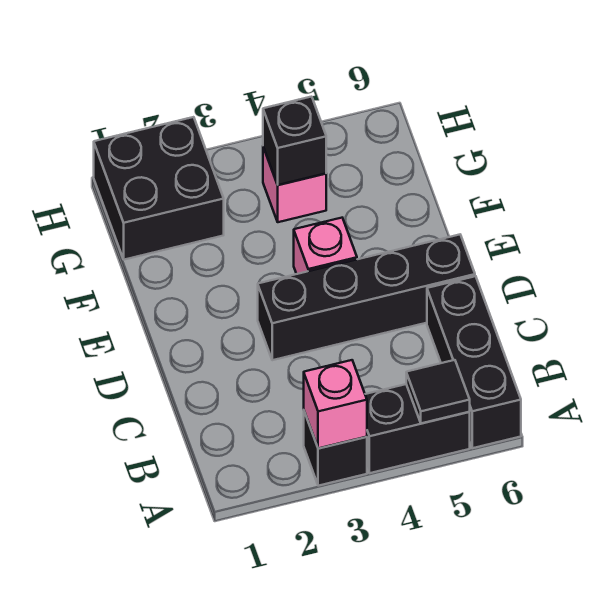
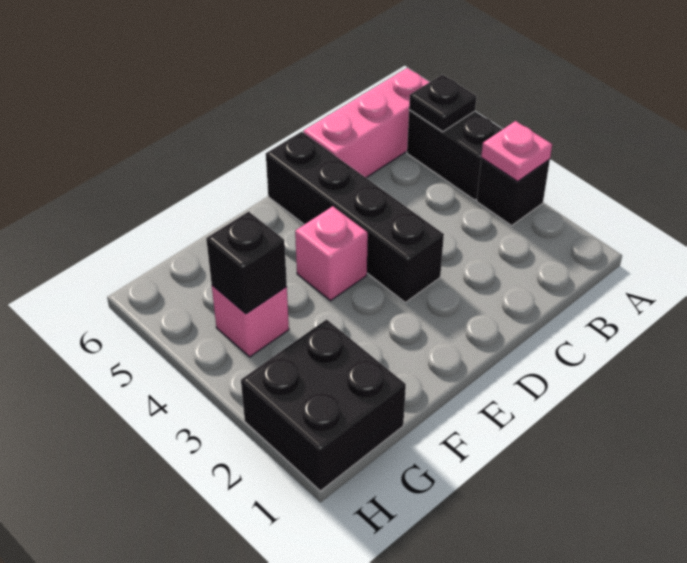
pink 1x1 brick [304,360,367,448] -> pink 1x1 plate [481,121,552,181]
black 1x1 tile [406,360,470,423] -> black 1x1 plate [409,75,477,132]
black 1x3 brick [427,276,521,448] -> pink 1x3 brick [303,68,429,178]

